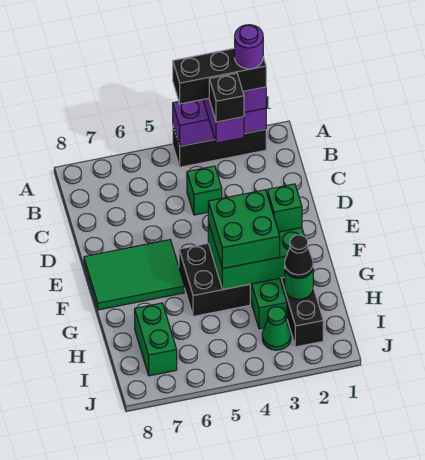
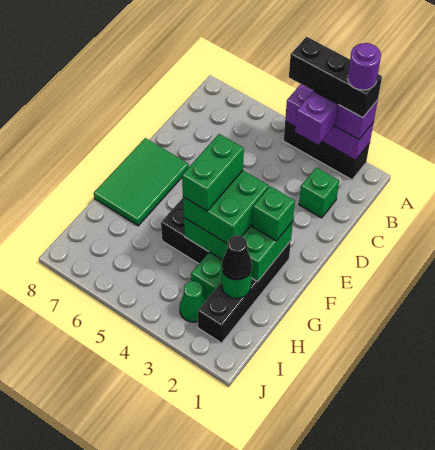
black 1x1 brick [209,73,244,122] -> none
green 1x1 brick [187,166,222,215] -> green 1x1 brick moved to [299,168,339,218]
green 2x3 tile [84,240,184,310] -> green 2x3 tile turned to [94,138,189,226]
green 1x2 brick [135,303,177,376] -> green 1x2 brick moved to [182,134,244,211]

